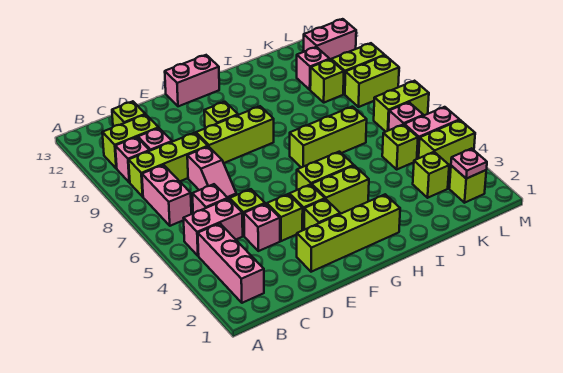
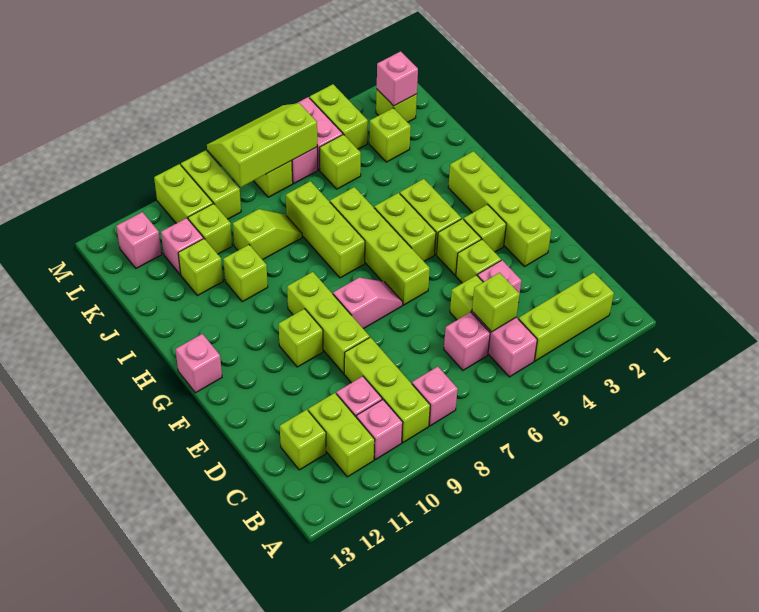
pink 1x3 brick [198,223,264,303] -> lime 1x3 brick [519,272,614,361]
pink 1x2 brick [142,165,191,226] -> pink 1x1 brick [412,367,458,426]
none -> lime 1x1 brick [472,273,520,332]
pink 1x2 slope [187,147,236,200] -> pink 1x2 slope moved to [333,278,403,329]
none -> lime 1x4 brick [330,187,430,305]
pink 1x2 brick [165,55,219,106] -> pink 1x1 brick [175,334,222,393]
none -> lime 1x1 brick [223,245,268,302]
none -> lime 1x2 slope [233,209,302,260]
none -> lime 1x1 brick [178,239,223,296]
pink 1x1 plate [451,148,487,179] -> pink 1x1 brick [377,51,418,106]
none -> lime 2x3 slope [207,103,317,187]
pink 1x2 brick [303,19,356,59] -> pink 1x1 brick [116,212,162,268]

